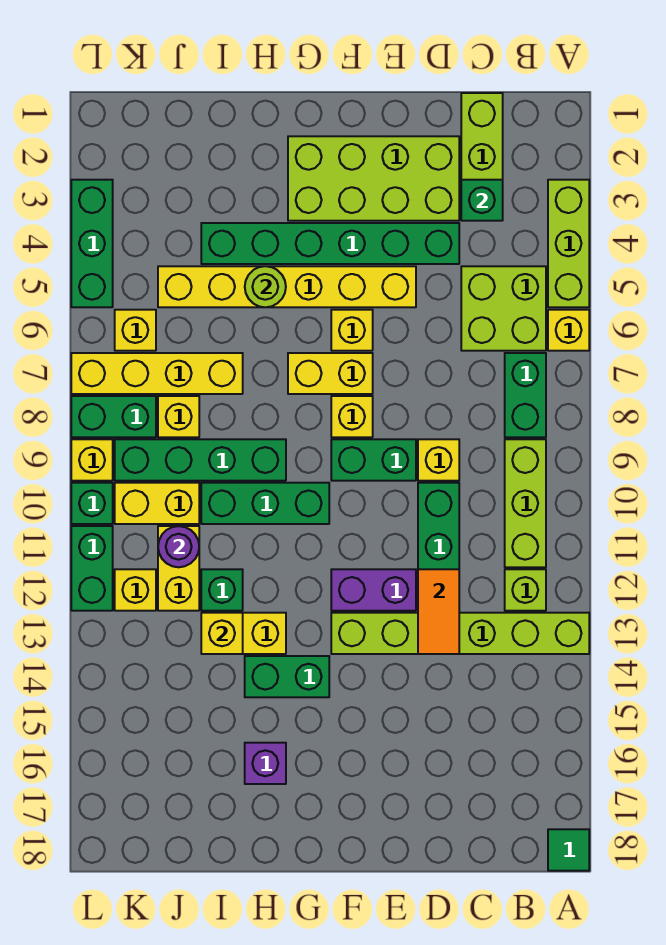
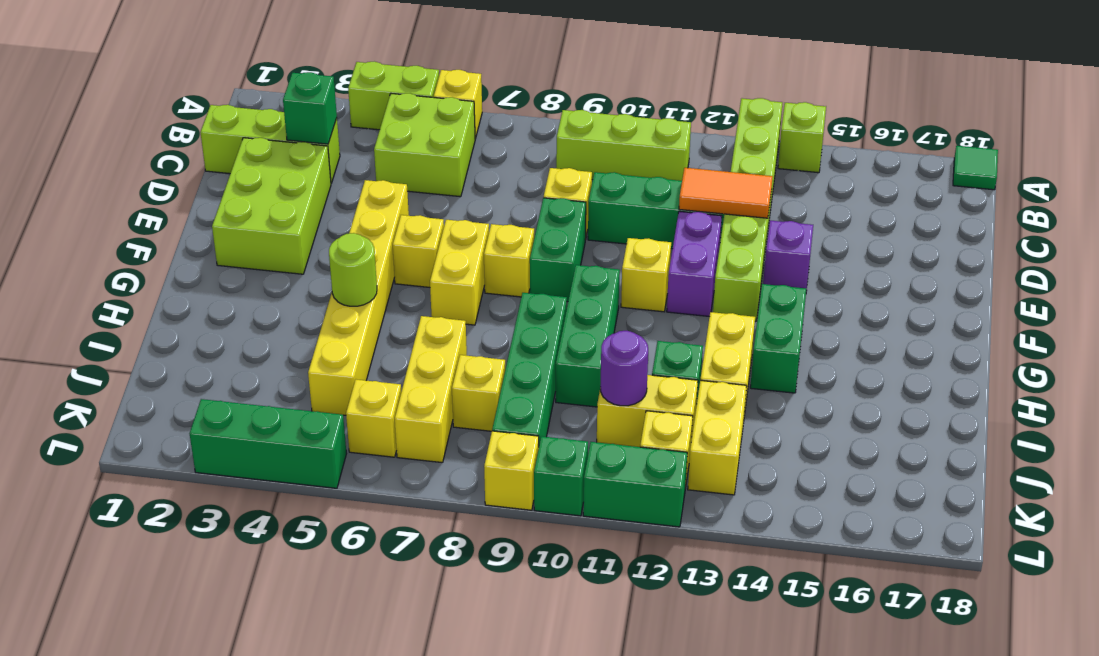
lime 1x3 brick [548,180,589,307] -> lime 1x2 brick [348,62,439,130]
green 1x2 brick [505,353,546,437] -> none
lime 1x1 brick [505,569,546,611] -> lime 1x1 brick moved to [778,102,826,173]
lime 2x4 brick [288,136,459,221] -> lime 2x3 brick [212,138,331,274]
green 1x6 brick [201,223,459,264] -> none
purple 1x1 brick [245,743,286,784] -> purple 1x1 brick moved to [763,220,813,291]
yellow 1x4 brick [71,353,243,394] -> yellow 1x3 brick [395,316,467,463]
yellow 1x1 brick [201,613,243,654] -> yellow 1x1 brick moved to [621,238,671,312]
yellow 1x2 brick [115,483,199,524] -> yellow 1x2 brick moved to [688,380,747,495]
green 1x2 brick [71,396,156,437] -> none

